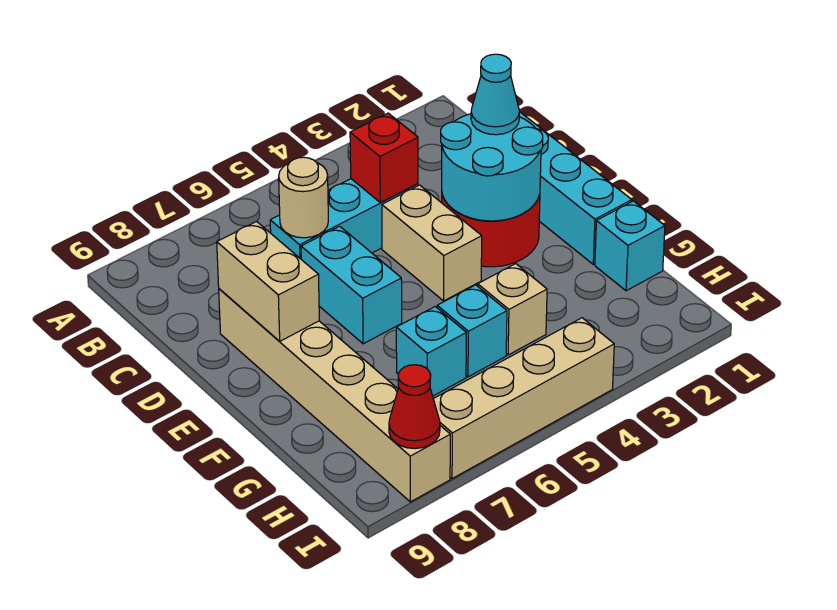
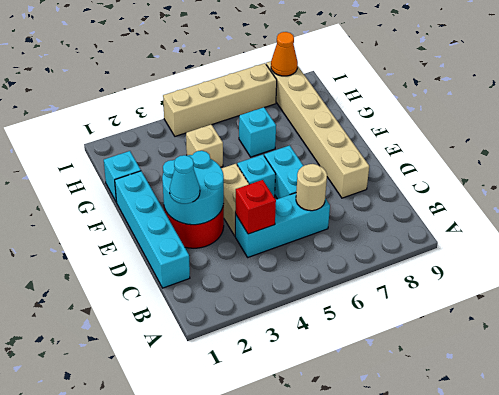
tan 1x2 brick [217,221,319,341] -> none
cyan 1x1 brick [437,285,507,377] -> cyan 1x1 brick moved to [237,155,276,197]
red 1x1 cone [389,365,440,449] -> orange 1x1 cone [271,32,298,76]

